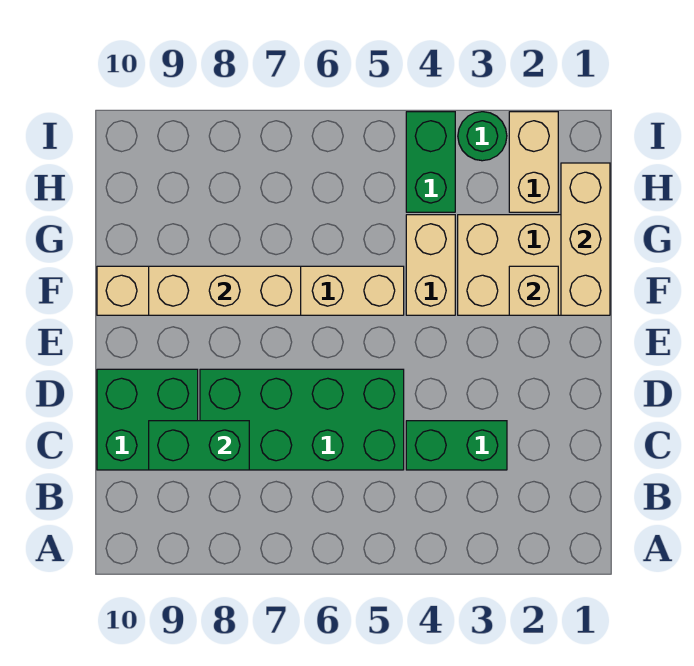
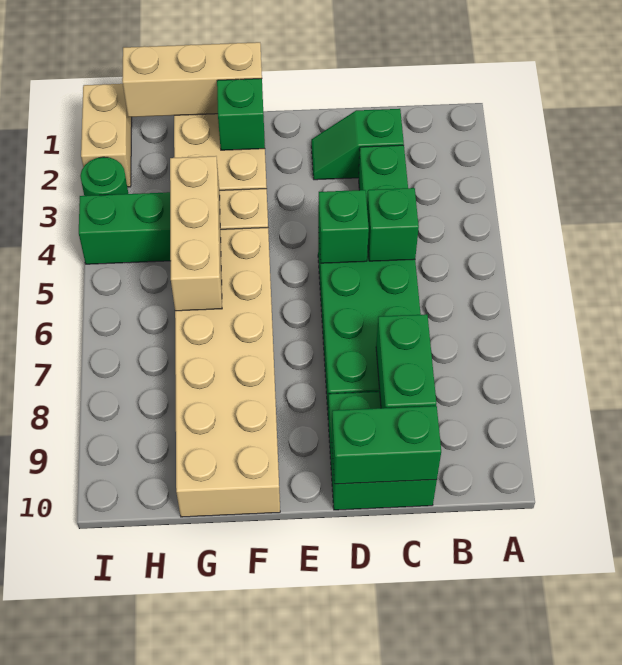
none -> green 1x2 slope [311,109,404,180]
none -> green 1x1 brick [367,188,419,261]
none -> green 1x2 brick [332,406,441,484]
none -> green 1x1 brick [318,190,369,263]
tan 1x1 brick [509,266,558,315] -> green 1x1 brick [217,79,265,150]
tan 1x6 brick [97,266,404,315] -> tan 2x6 brick [175,228,280,517]
tan 1x3 brick [149,266,301,315] -> tan 1x3 brick moved to [170,156,222,311]
tan 1x2 brick [509,112,558,212] -> tan 1x2 brick turned to [81,84,132,187]

